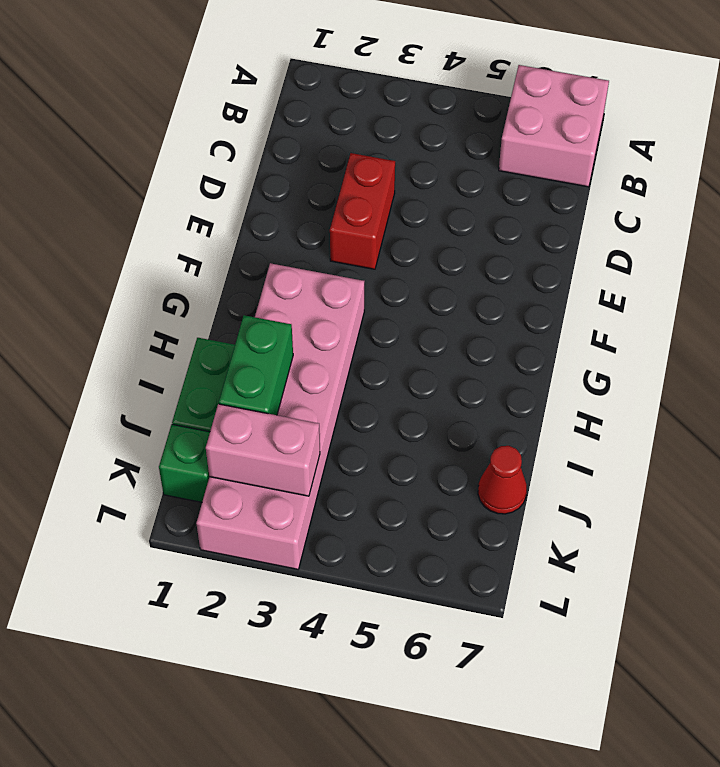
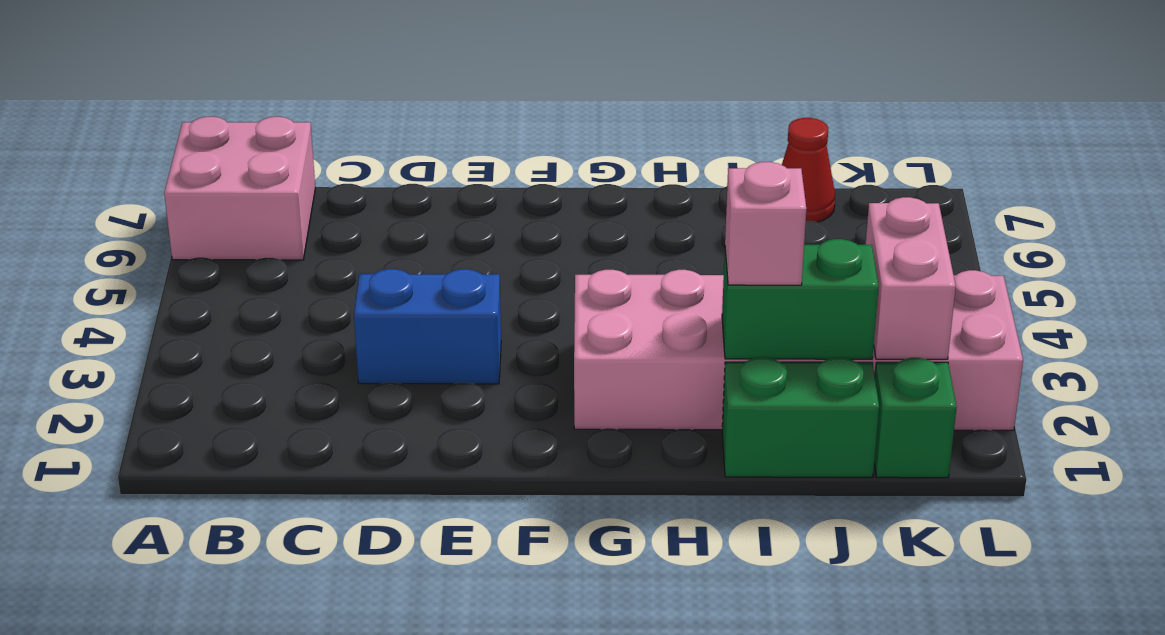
red 1x2 brick [330,153,395,269] -> blue 1x2 brick [354,269,501,384]
none -> pink 1x1 brick [725,162,806,285]

